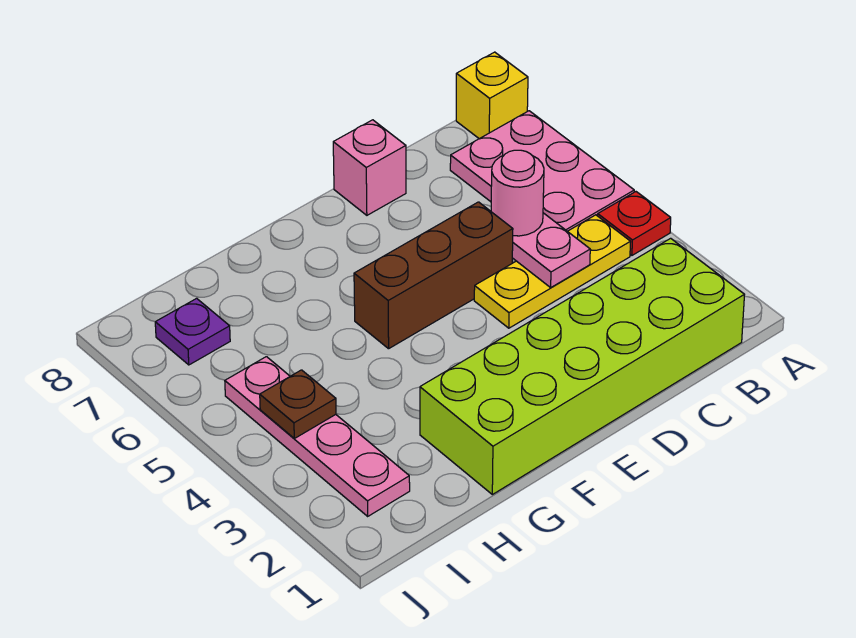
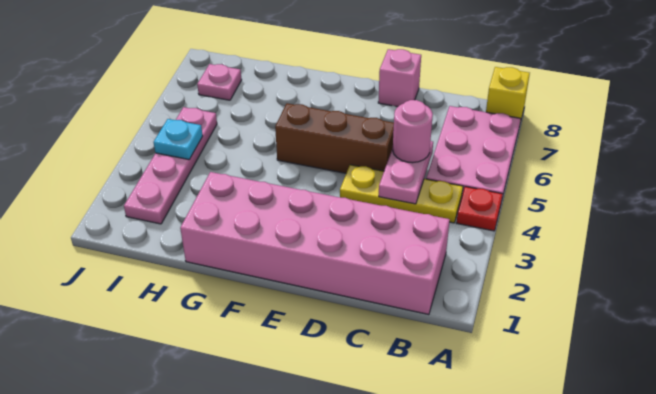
lime 2x6 brick [420,238,744,494] -> pink 2x6 brick [180,172,450,315]
brown 1x1 plate [260,370,336,438] -> cyan 1x1 plate [154,119,203,160]
purple 1x1 plate [155,298,230,365] -> pink 1x1 plate [197,64,242,100]

